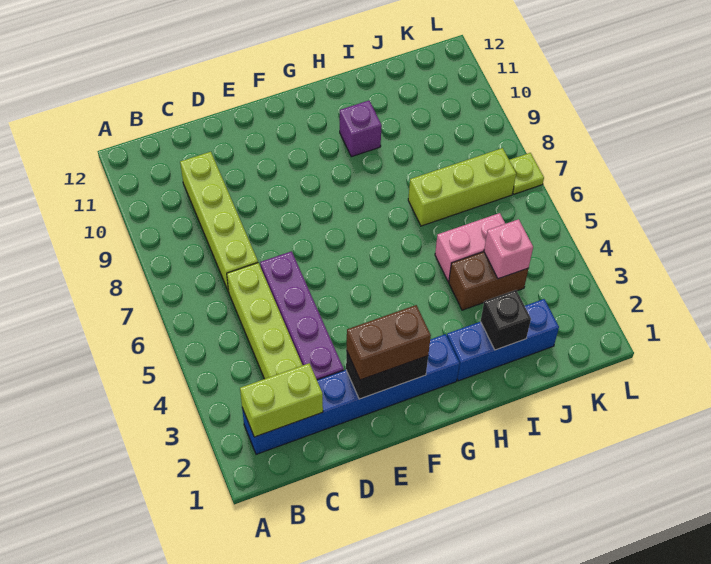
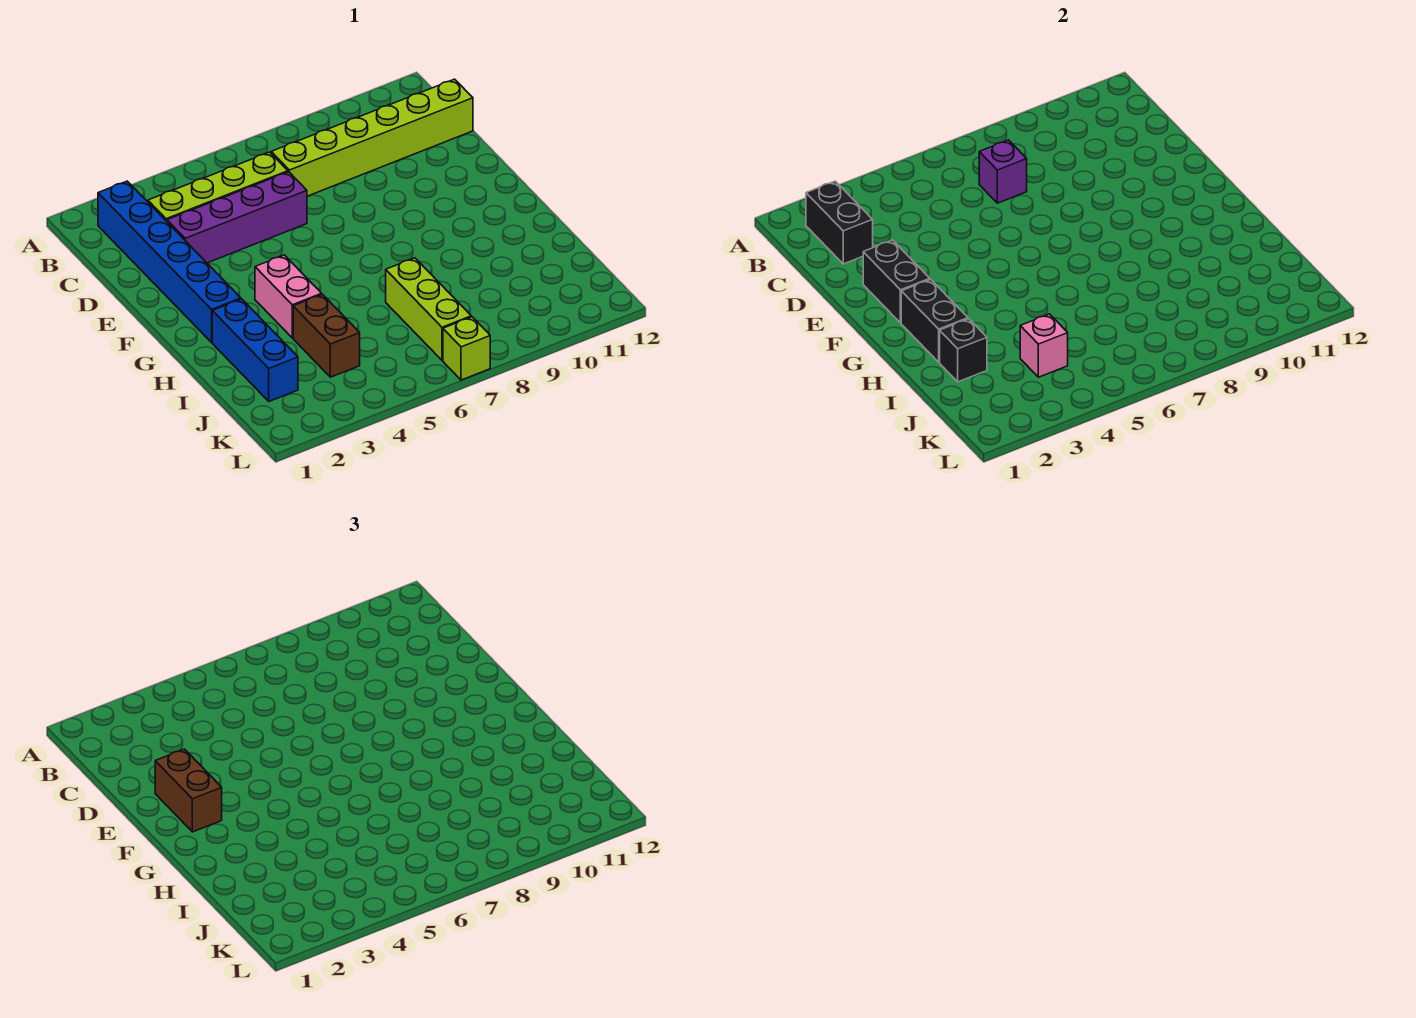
lime 1x2 brick [240,363,323,437] -> black 1x2 brick [806,181,873,264]
lime 1x4 brick [180,152,258,292] -> lime 1x6 brick [271,79,473,196]
none -> black 1x2 brick [901,279,968,362]
purple 1x1 brick [340,100,382,157] -> purple 1x1 brick moved to [979,140,1027,203]
pink 1x2 brick [435,213,505,282] -> pink 1x2 brick moved to [255,255,322,338]
lime 1x1 plate [509,153,544,194] -> lime 1x1 brick [443,317,490,380]

